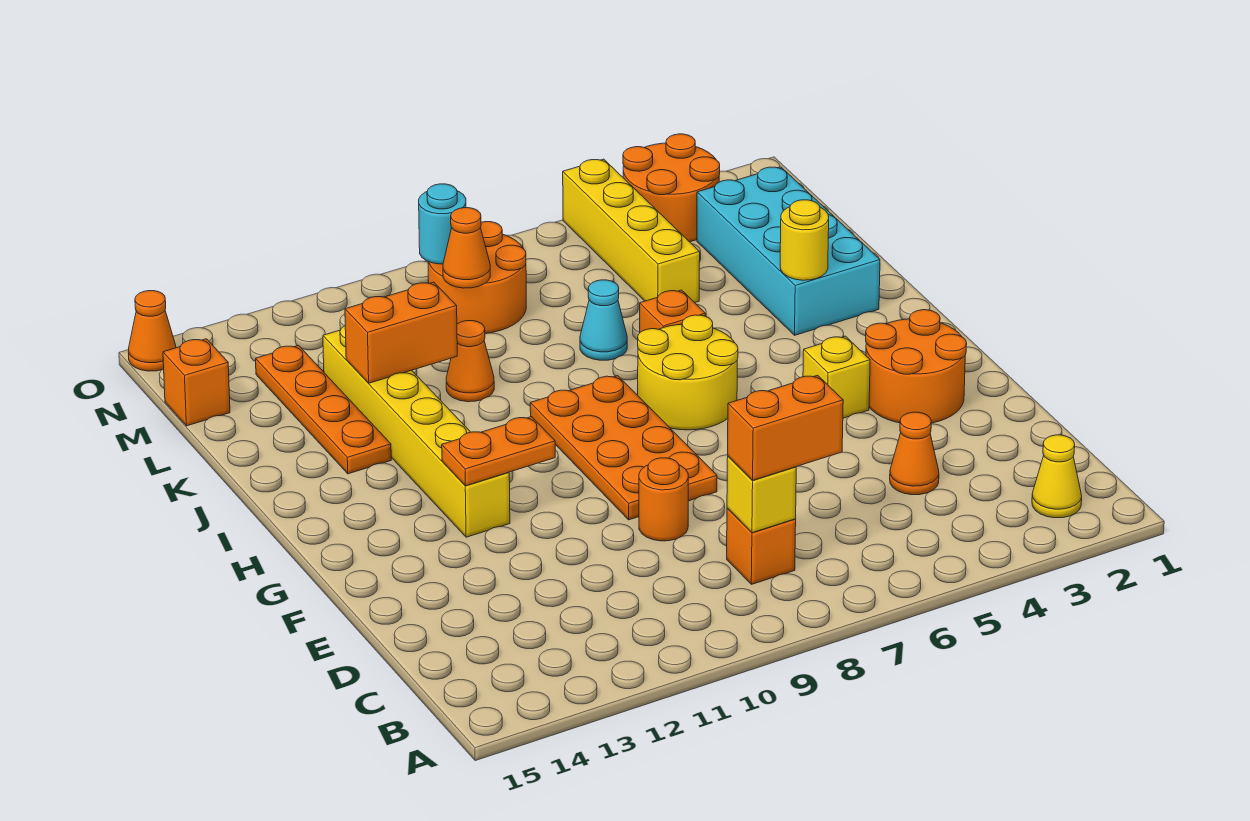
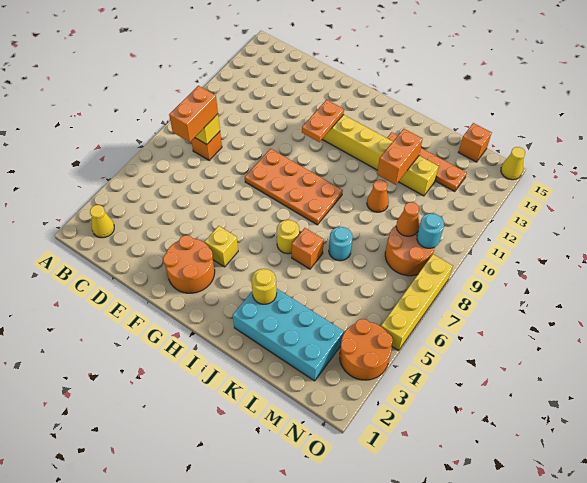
orange 1x1 cone [890,412,939,495] -> none
orange 1x1 round brick [639,458,688,541] -> none
yellow 2x2 round brick [638,315,738,430] -> yellow 1x1 round brick [277,220,299,254]
cyan 1x1 cone [580,280,627,360] -> cyan 1x1 round brick [329,227,353,261]
yellow 1x4 brick [563,159,700,303] -> yellow 1x4 brick turned to [381,254,453,351]
orange 1x1 cone [128,291,176,371] -> yellow 1x1 cone [501,147,525,180]

